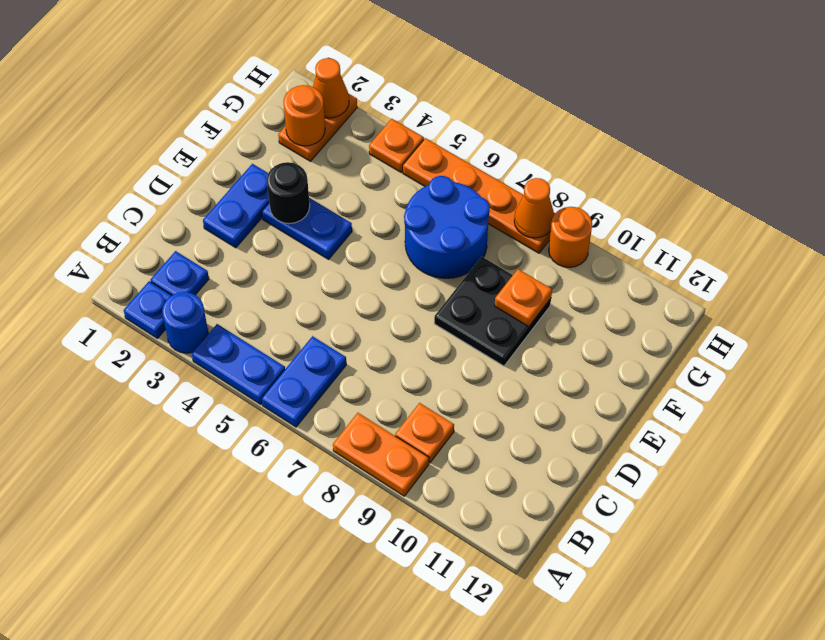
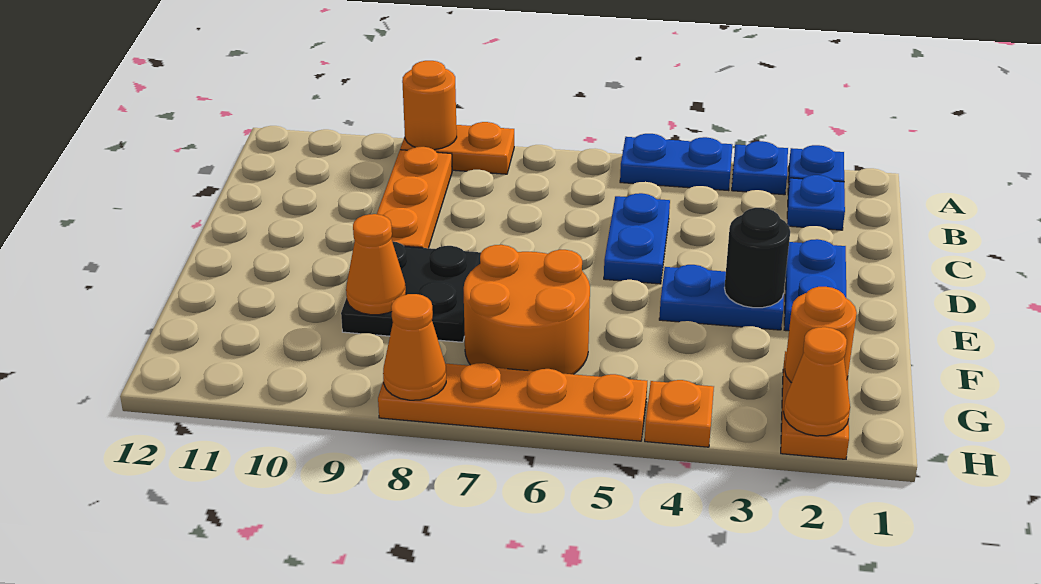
blue 1x1 round brick [162,292,208,353] -> blue 1x1 plate [732,141,788,195]
blue 1x2 plate [262,336,346,427] -> blue 1x2 plate moved to [604,193,670,284]
orange 1x1 plate [395,403,454,463] -> orange 1x3 plate [377,147,452,248]
blue 2x2 round brick [404,176,490,278] -> orange 2x2 round brick [464,245,590,374]
orange 1x1 plate [495,269,552,327] -> orange 1x1 cone [346,214,406,315]
orange 1x1 round brick [549,207,592,267] -> orange 1x1 round brick moved to [402,61,457,150]

